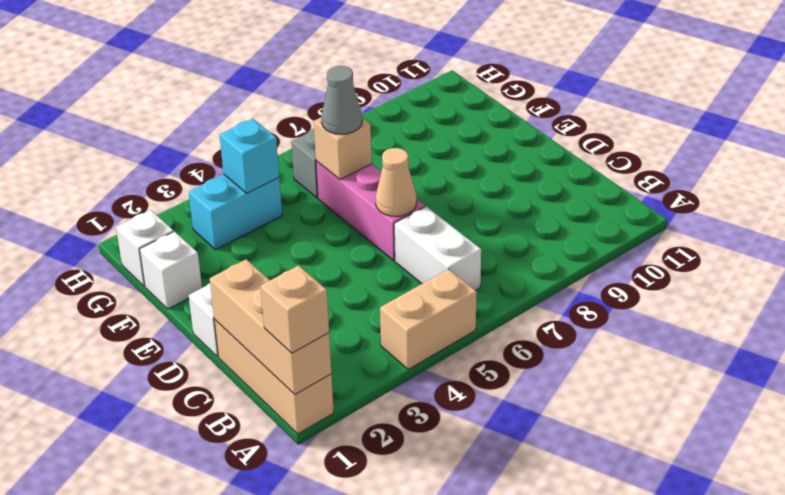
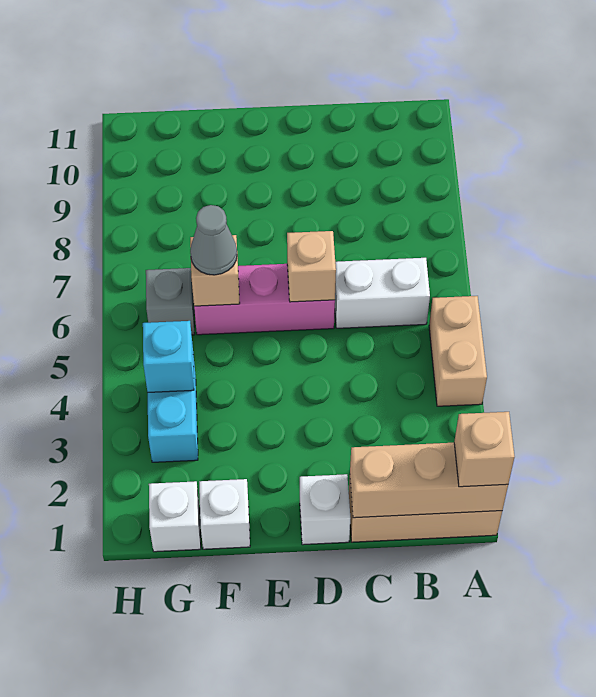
tan 1x1 cone [375,148,417,216] -> tan 1x1 brick [287,231,336,302]

